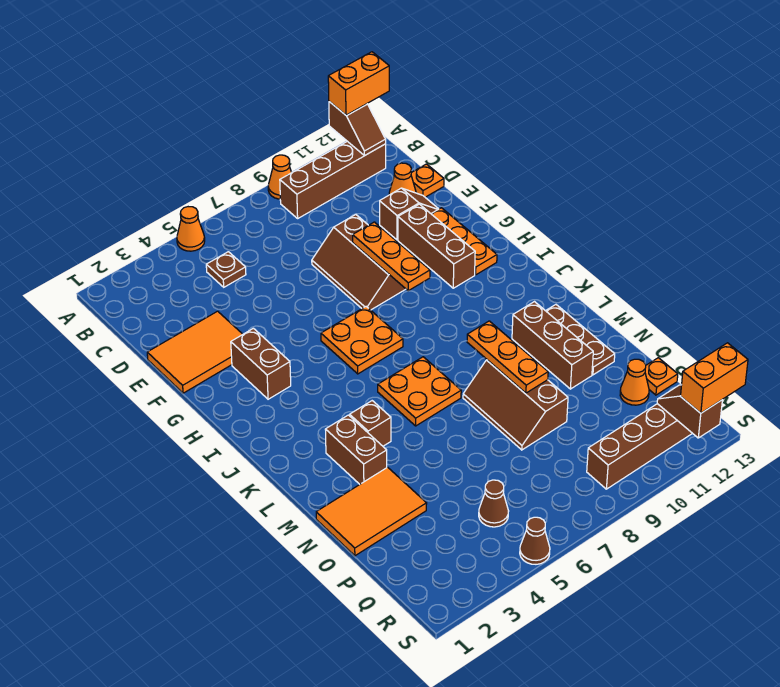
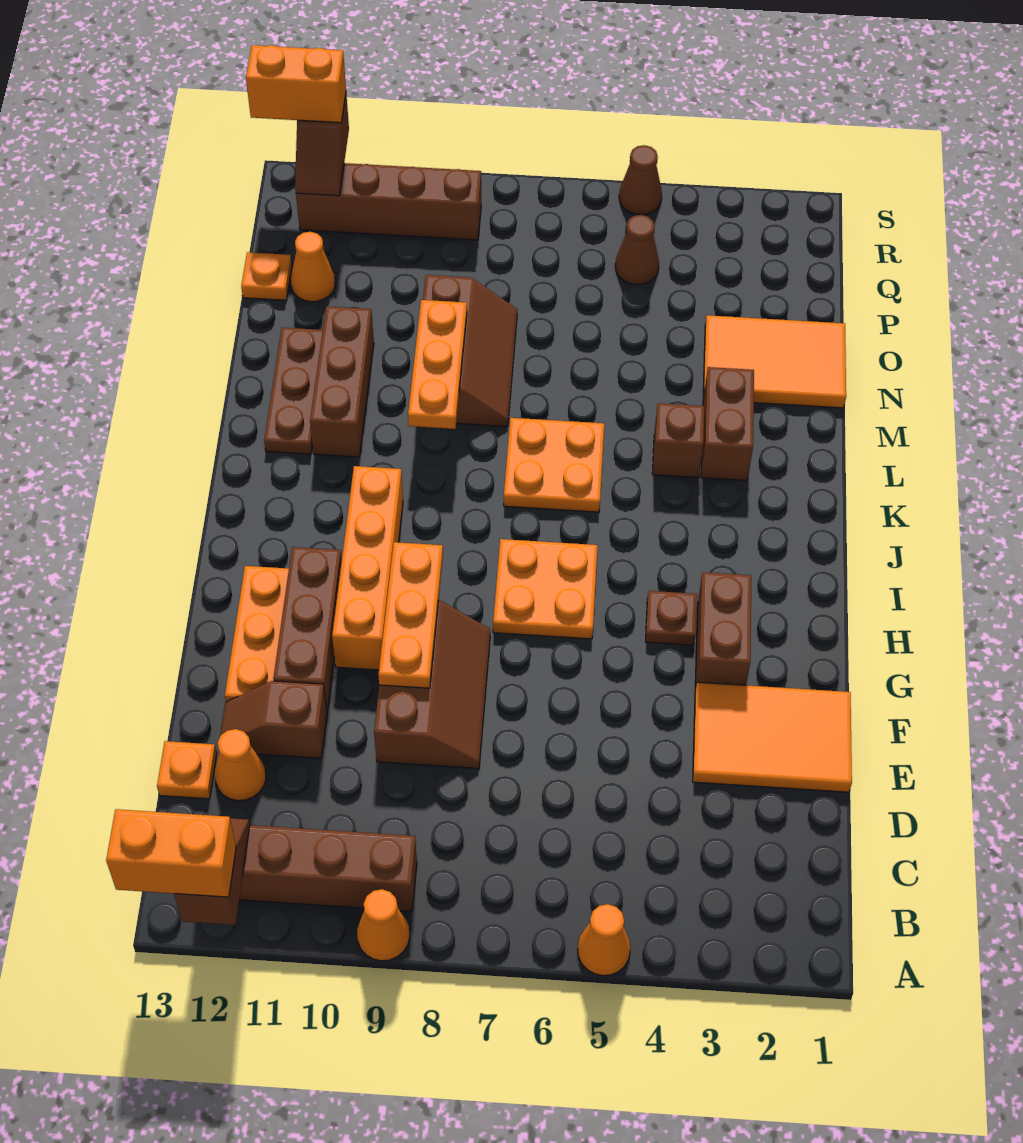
brown 1x1 plate [206,252,246,287] -> brown 1x1 plate moved to [646,591,697,645]
none -> orange 1x4 brick [332,466,403,670]

